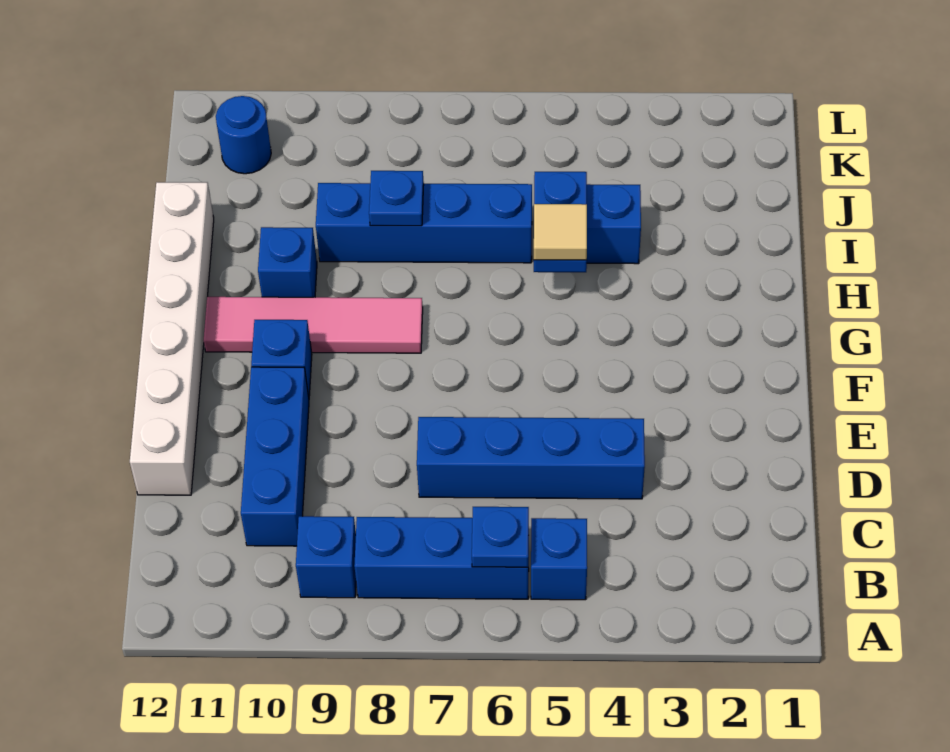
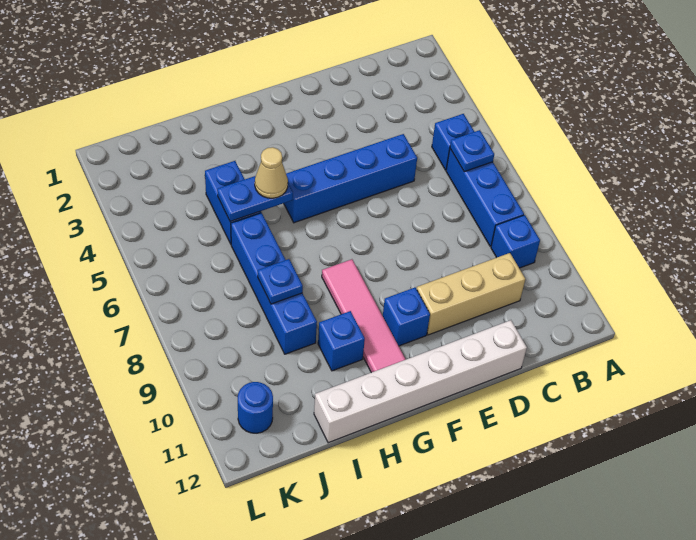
blue 1x3 brick [241,367,309,546] -> tan 1x3 brick [417,253,525,335]
blue 1x4 brick [417,417,645,499] -> blue 1x4 brick turned to [284,134,417,223]
tan 1x1 tile [534,204,587,260] -> tan 1x1 cone [255,147,288,198]

